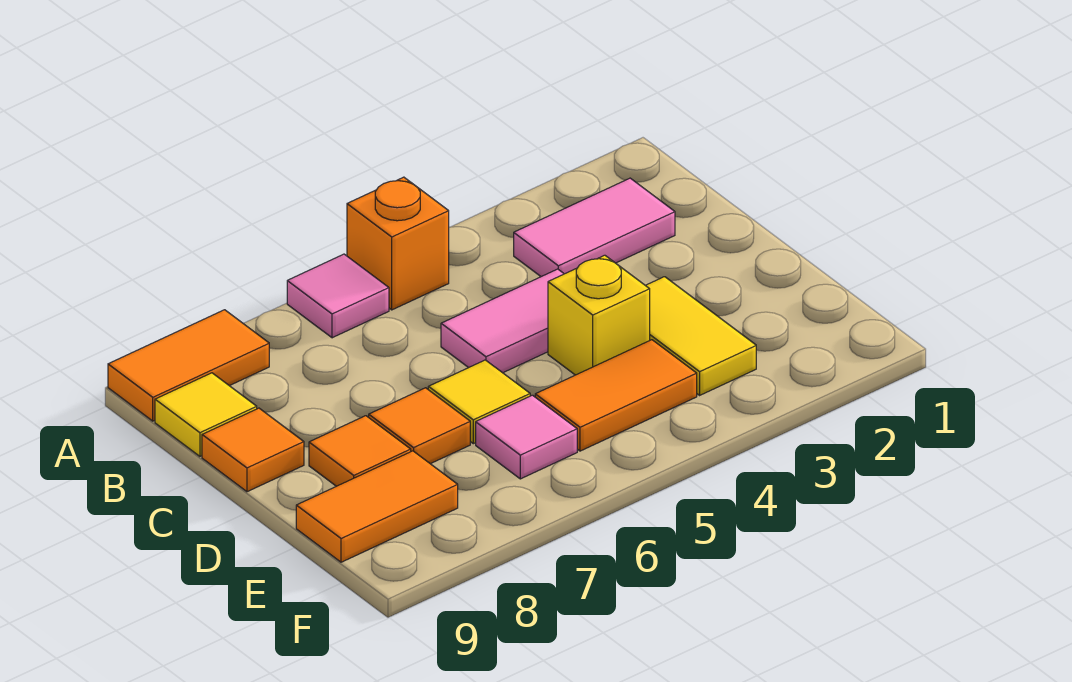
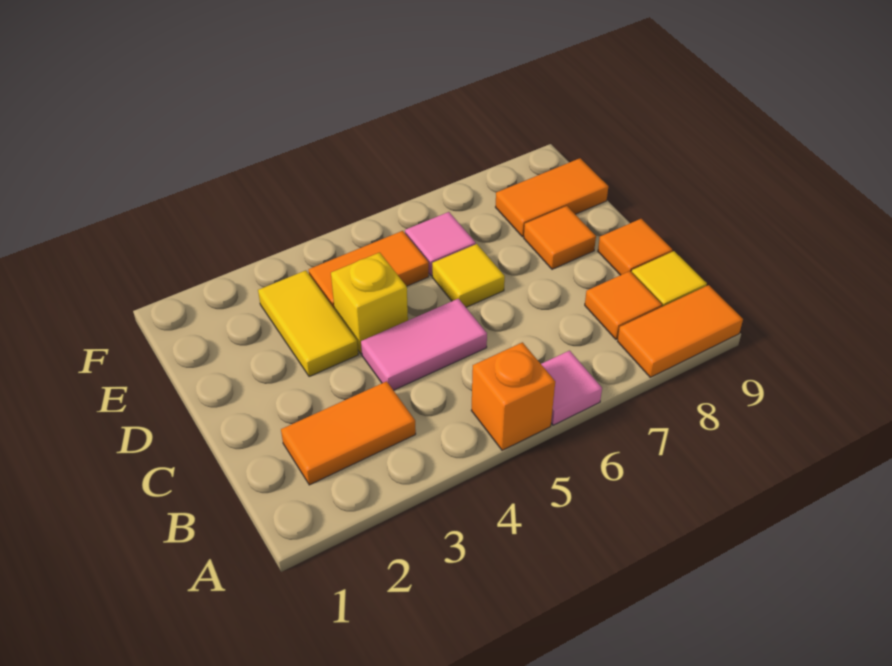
pink 1x2 tile [514,178,675,277] -> orange 1x2 tile [281,381,416,485]
orange 1x1 tile [369,388,470,464] -> orange 1x1 tile moved to [585,271,662,339]

